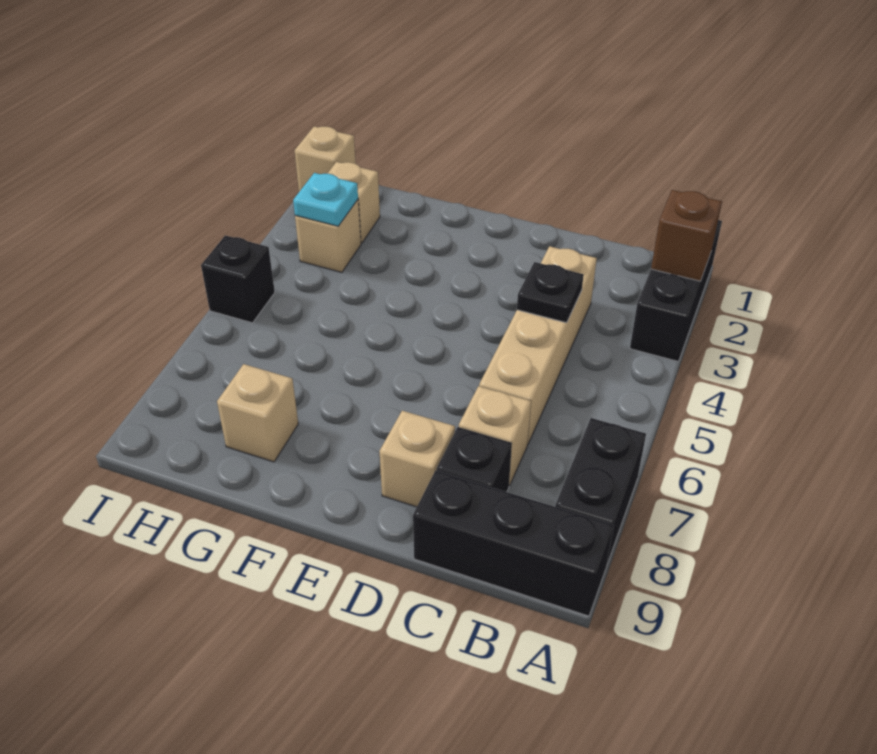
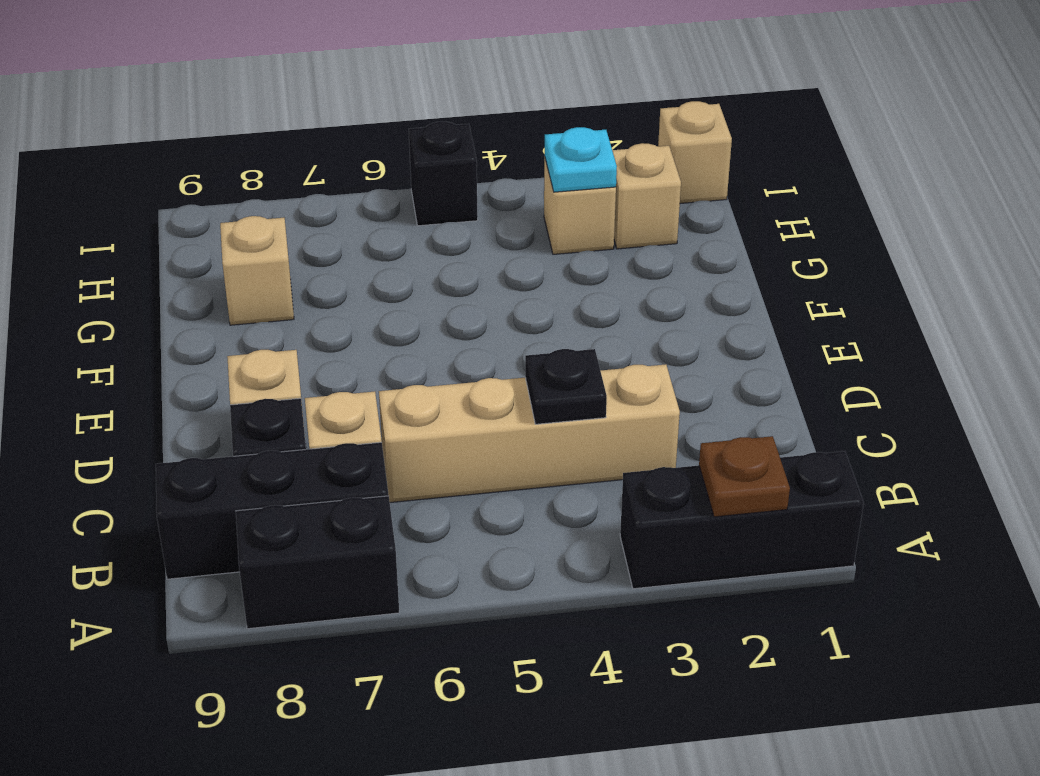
brown 1x1 brick [651,190,722,281] -> brown 1x1 plate [699,436,790,517]
black 1x3 brick [413,471,614,616] -> black 1x3 brick turned to [156,442,389,579]

